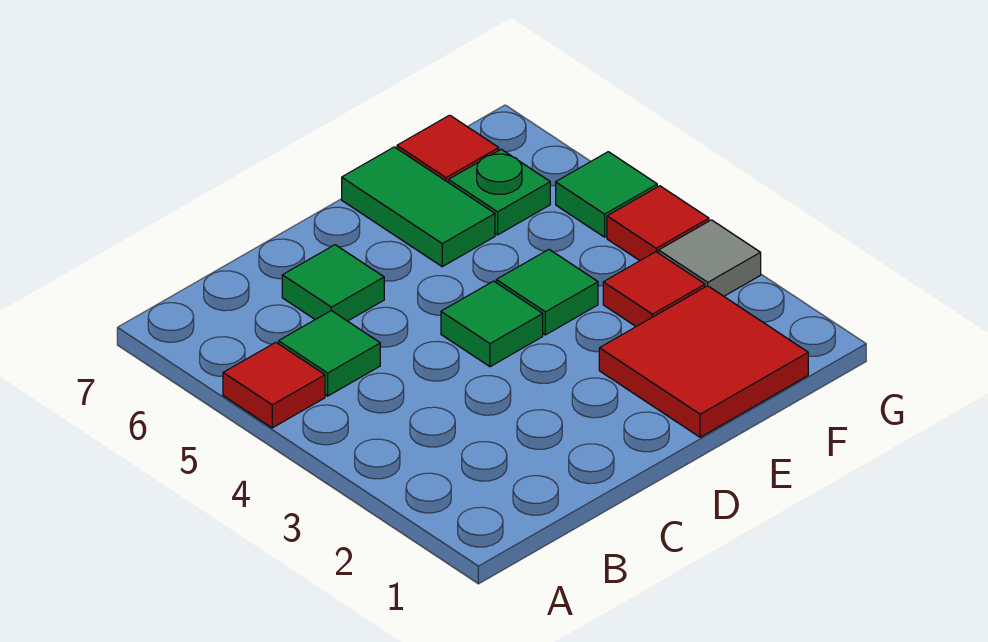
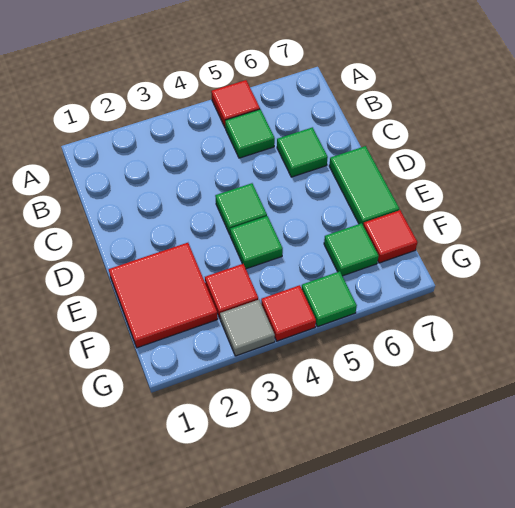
green 1x2 tile [342,147,495,267] -> green 1x2 tile turned to [329,146,399,224]
green 1x1 plate [449,149,550,235] -> green 1x1 tile [324,223,379,276]

